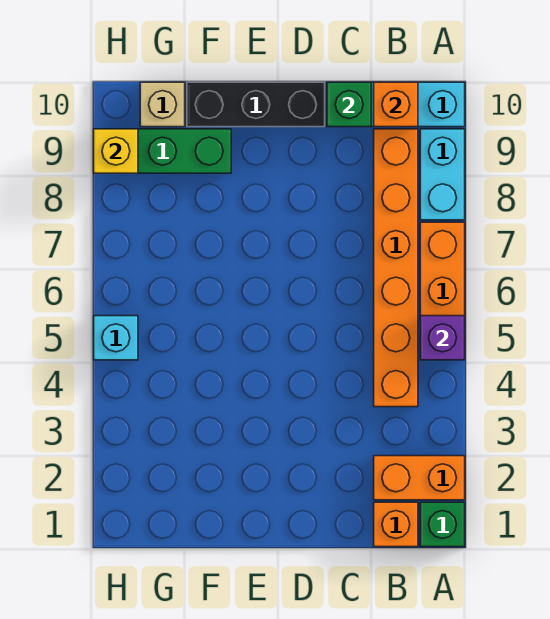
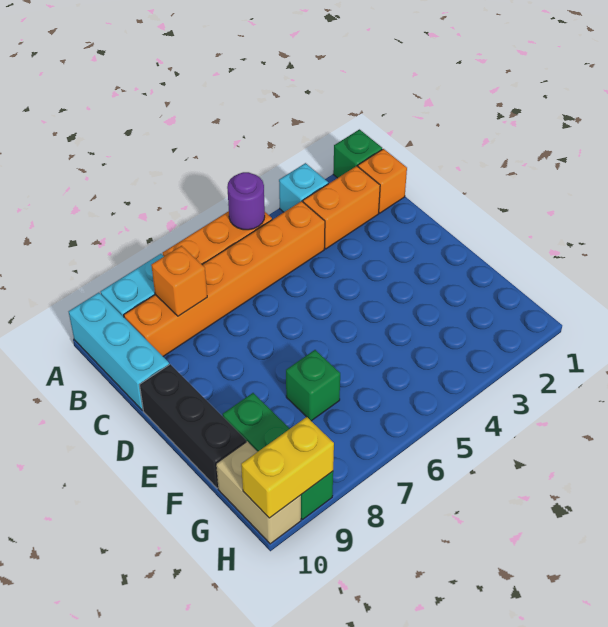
orange 1x2 brick [374,456,465,500] -> orange 1x2 brick turned to [303,166,380,249]
purple 1x1 brick [420,316,465,360] -> purple 1x1 round brick [227,172,265,230]
orange 1x1 brick [374,82,418,127] -> orange 1x1 brick moved to [151,246,207,316]
green 1x1 brick [327,82,371,127] -> green 1x1 brick moved to [286,350,340,421]
tan 1x1 brick [140,82,185,127] -> tan 1x2 brick [216,441,301,544]
cyan 1x1 brick [94,316,138,360] -> cyan 1x1 brick moved to [279,163,328,212]
yellow 1x1 brick [94,129,138,173] -> yellow 1x2 brick [241,417,334,518]

